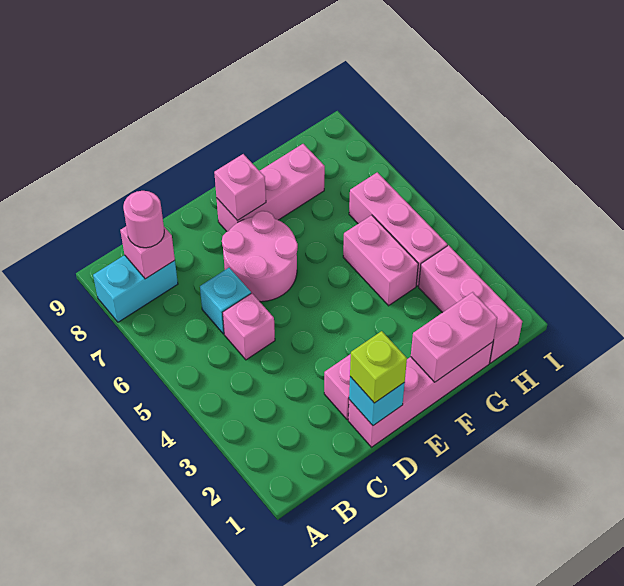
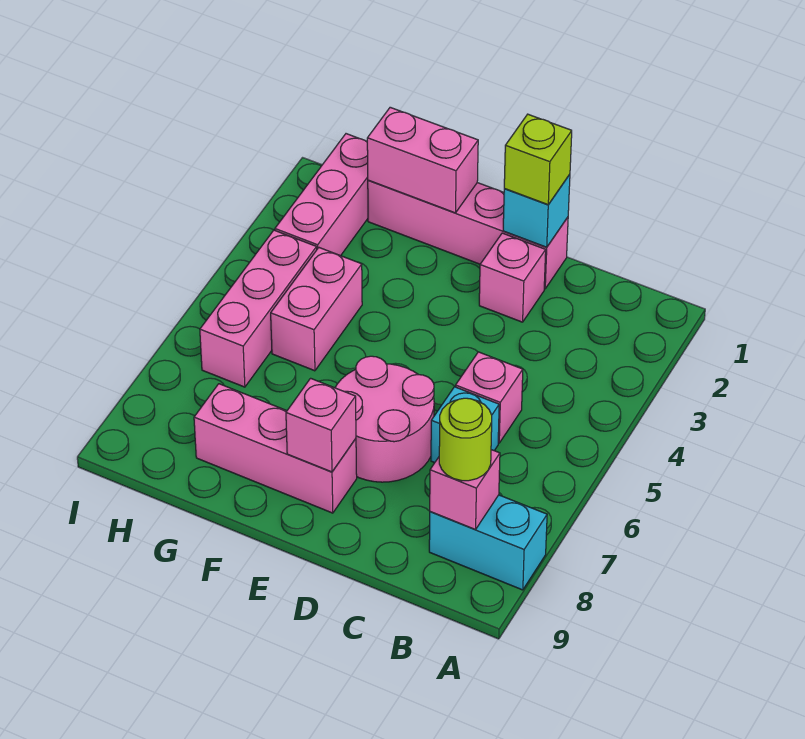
pink 1x1 round brick [123,191,164,248] -> lime 1x1 round brick [439,398,492,481]

